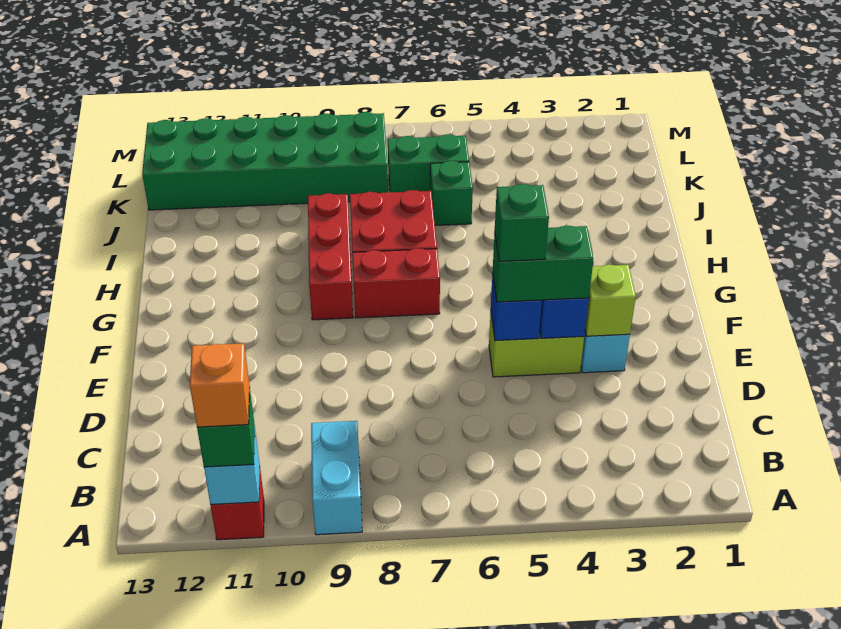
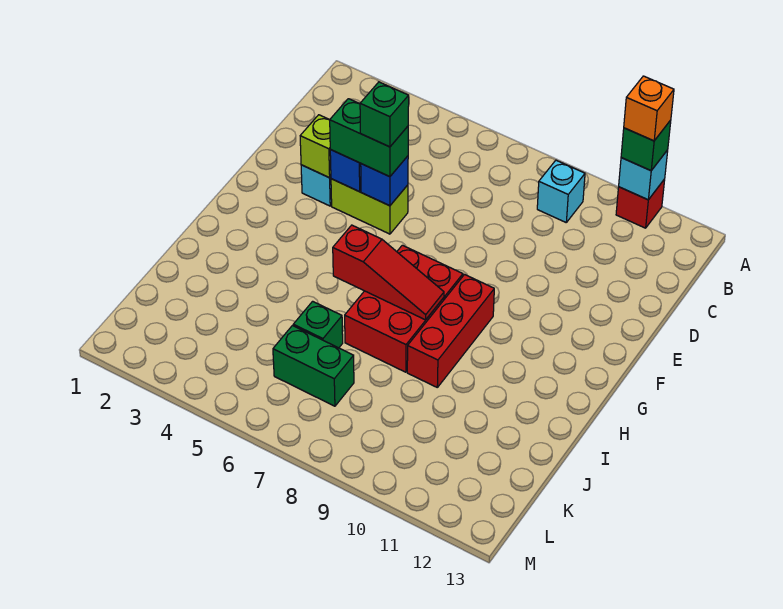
cyan 1x2 brick [311,421,362,535] -> cyan 1x1 brick [537,160,585,222]
none -> red 1x3 slope [333,225,444,320]
green 2x6 brick [142,112,388,210] -> none

